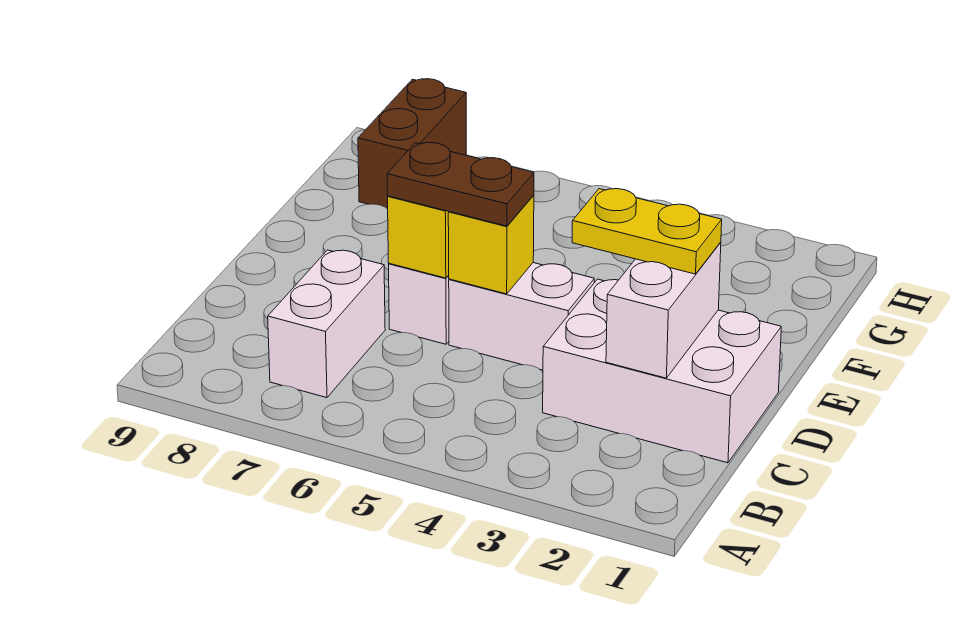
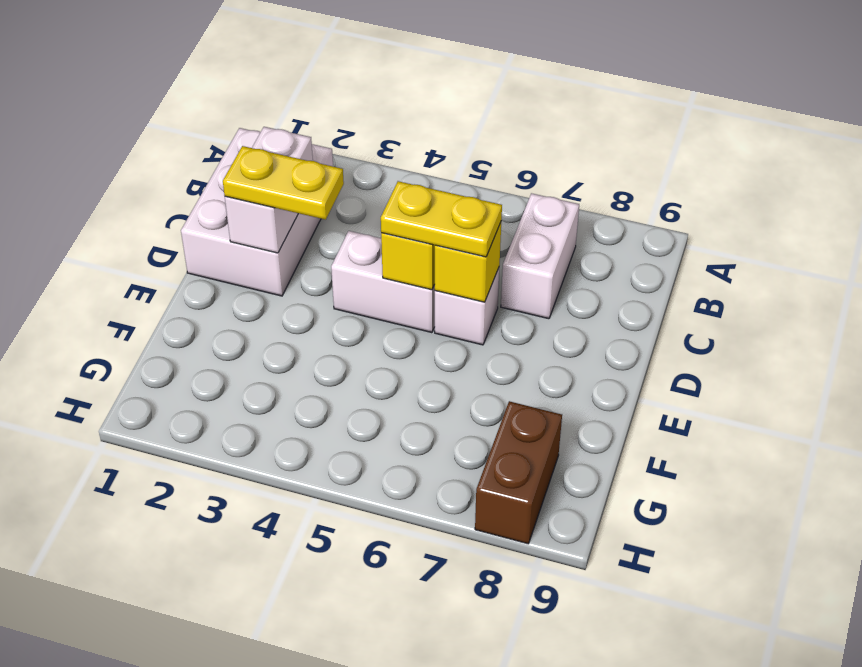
white 2x3 brick [543,279,781,463] -> white 2x3 brick turned to [181,128,333,296]
brown 1x2 plate [387,143,534,226] -> yellow 1x2 plate [381,181,502,257]

